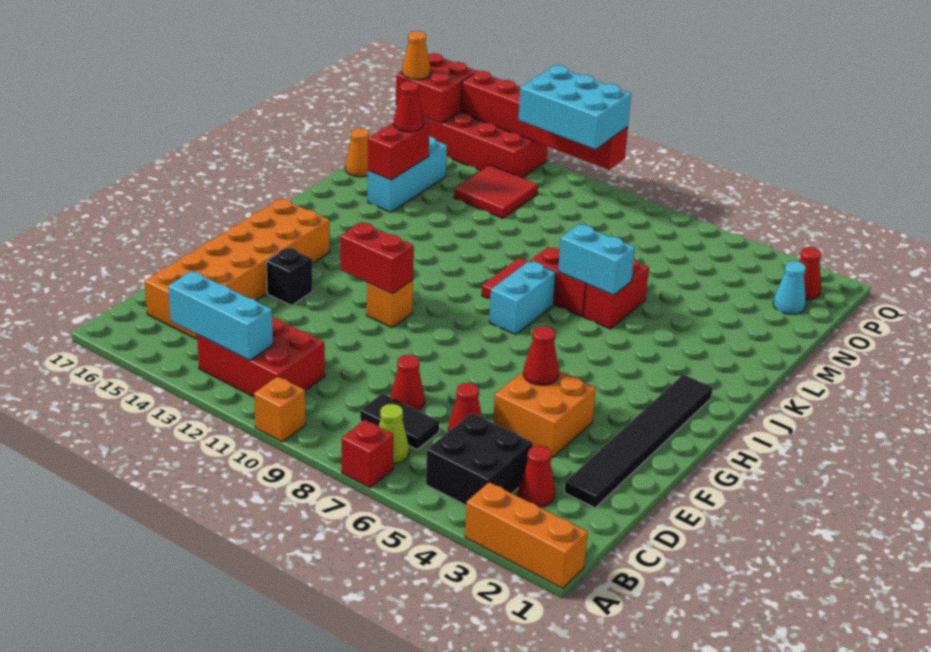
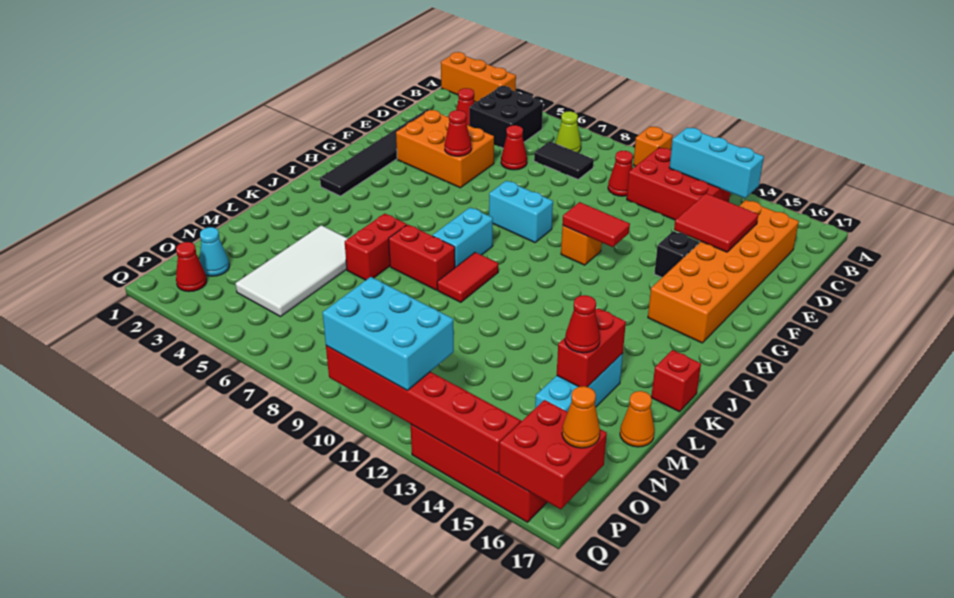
red 1x1 brick [342,420,393,488] -> red 1x1 brick moved to [651,350,701,412]
red 1x1 cone [390,355,425,411] -> red 1x1 cone moved to [608,151,633,196]
orange 2x2 brick [493,371,596,457] -> orange 2x3 brick [396,110,494,188]
red 1x2 brick [340,222,414,294] -> red 1x2 tile [562,202,630,247]
cyan 1x2 brick [558,224,635,295] -> cyan 1x2 brick moved to [489,181,553,242]
none -> white 2x4 tile [235,225,348,317]
red 2x2 tile [454,165,538,218] -> red 2x2 tile moved to [674,193,758,252]

